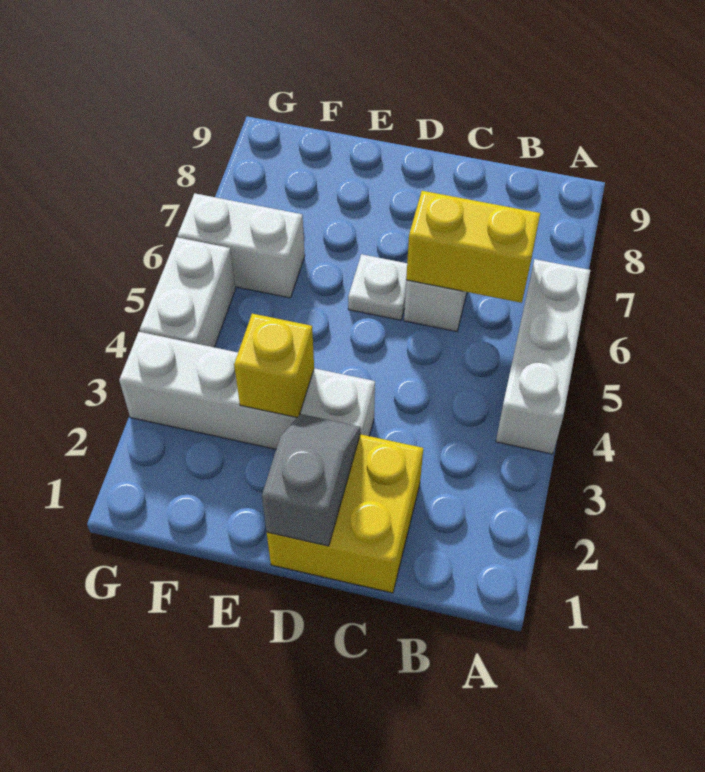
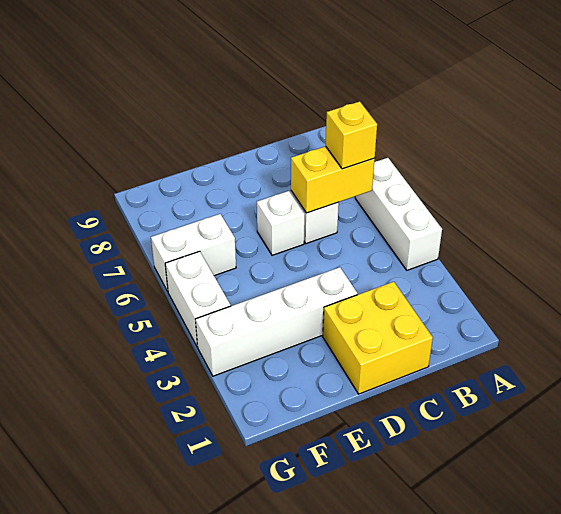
grey 1x2 slope [262,414,360,546] -> none
white 1x1 plate [348,254,407,320] -> white 1x1 brick [257,191,305,255]
yellow 1x1 brick [234,314,314,418] -> yellow 1x1 brick moved to [326,101,377,169]

